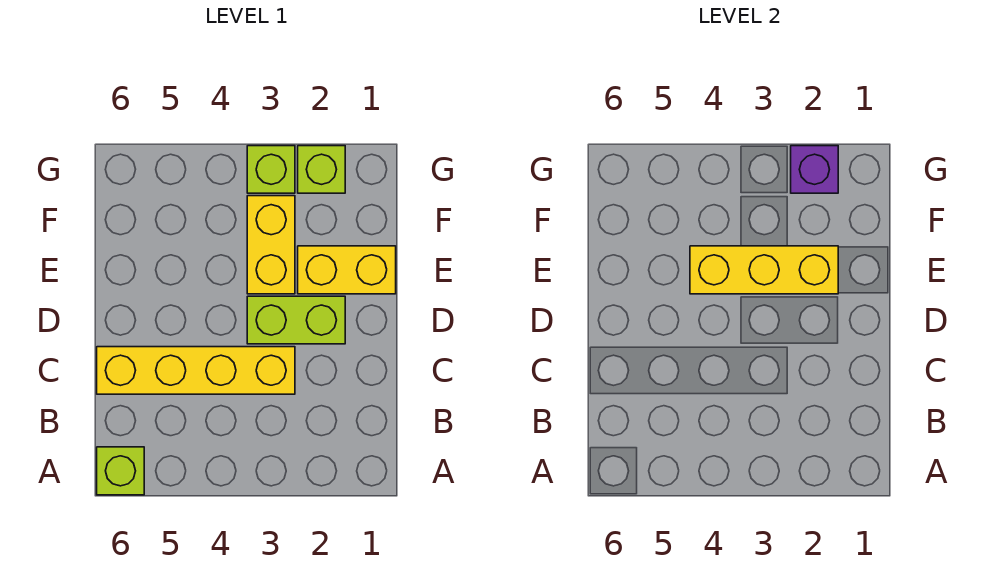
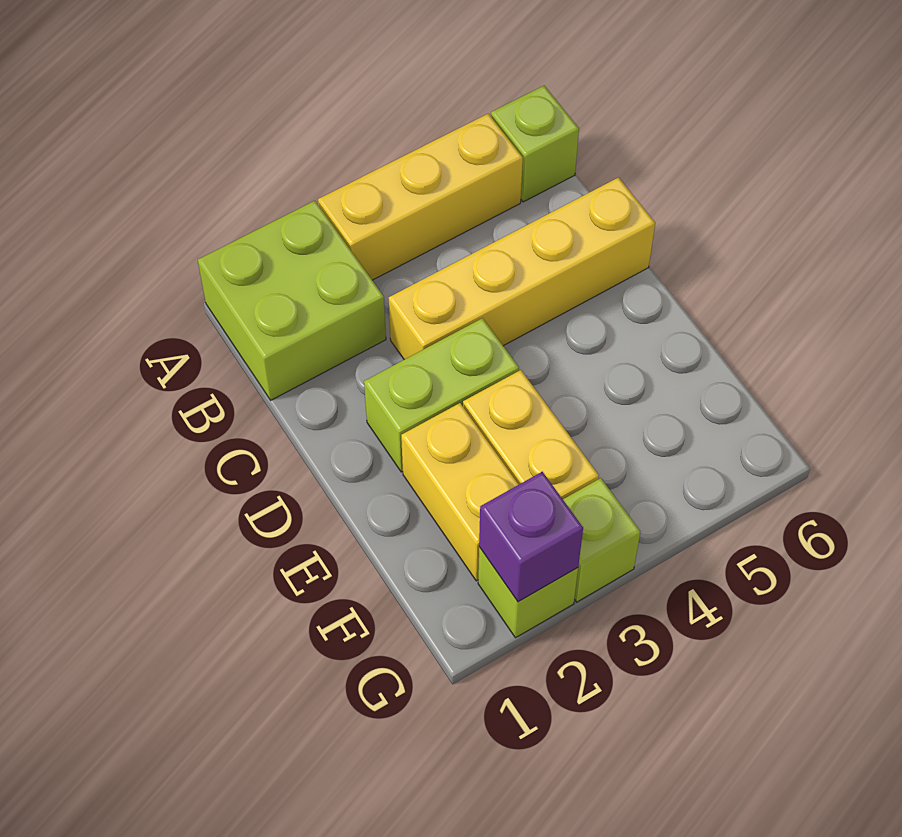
none -> lime 2x2 brick [198,201,386,400]
yellow 1x2 brick [298,246,396,294] -> yellow 1x2 brick turned to [401,403,519,581]
yellow 1x3 brick [690,246,838,294] -> yellow 1x3 brick moved to [318,114,523,280]

